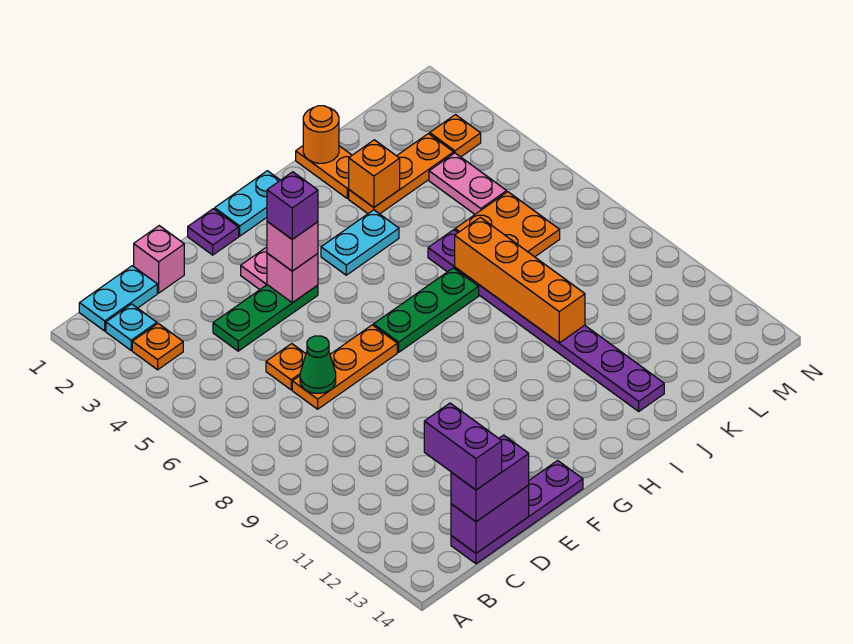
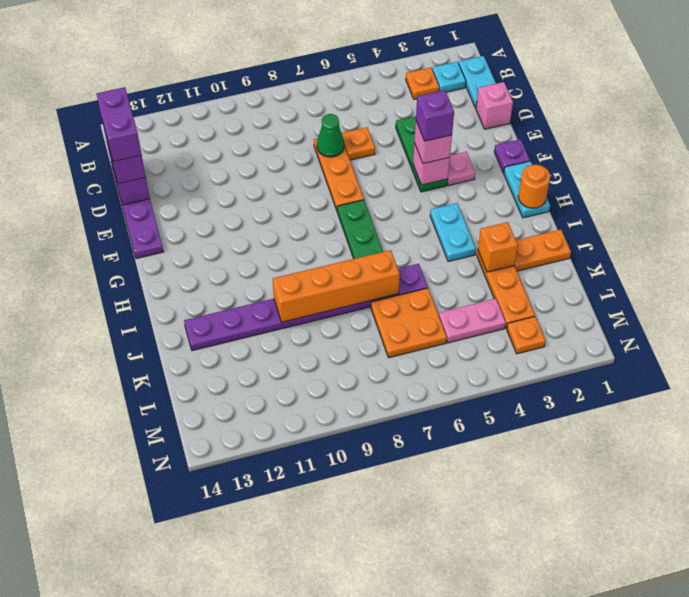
purple 1x2 brick [424,403,502,490] -> purple 1x2 brick turned to [97,87,142,162]
orange 1x1 round brick [303,106,339,163] -> orange 1x1 round brick moved to [518,165,550,208]

